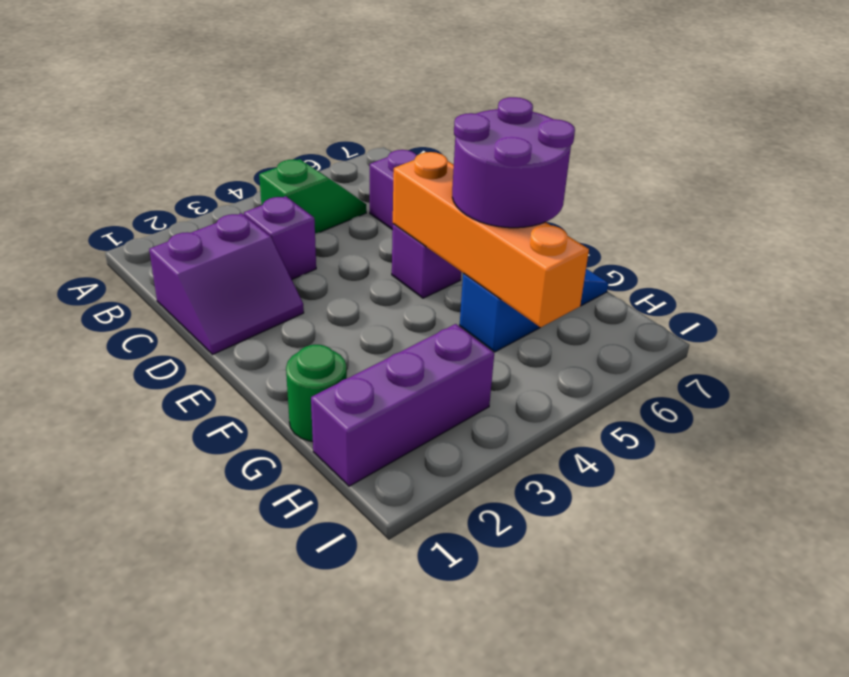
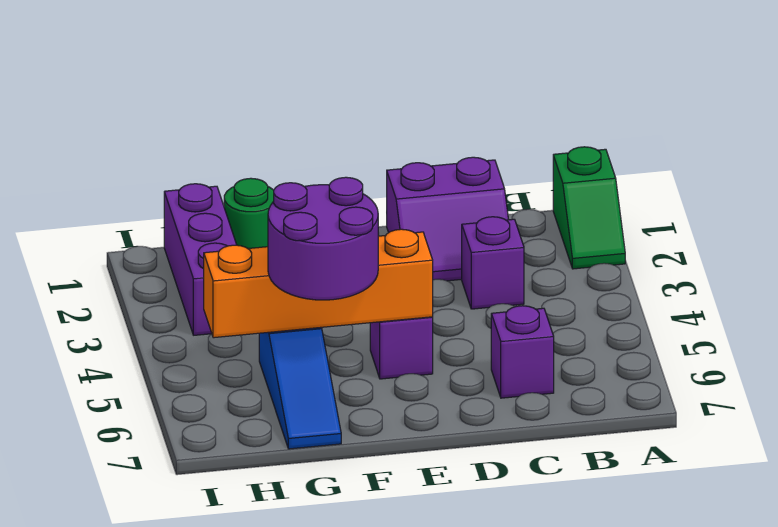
green 1x2 slope [259,159,366,233] -> green 1x2 slope moved to [553,147,625,269]
purple 2x2 slope [149,213,304,355] -> purple 2x2 slope turned to [387,157,509,281]

